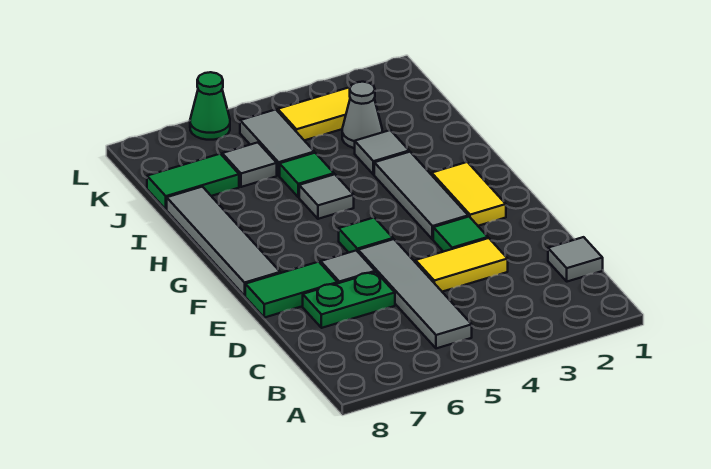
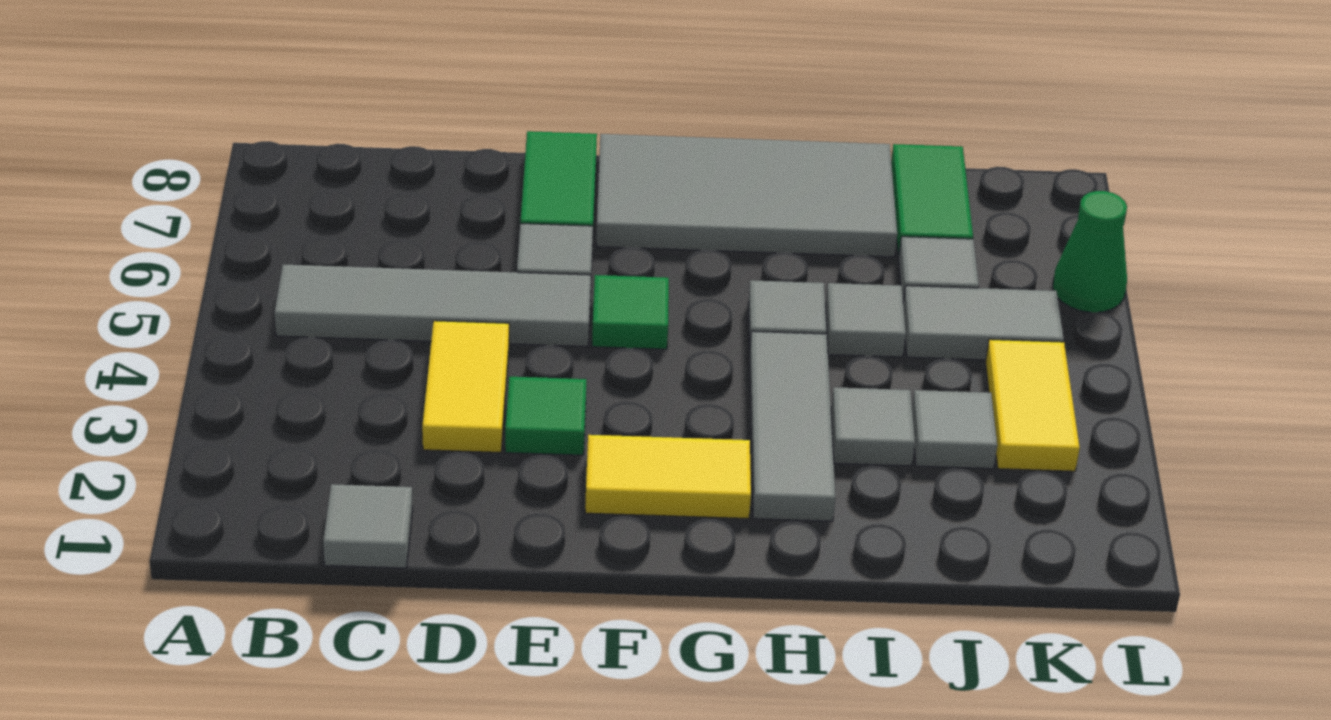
green 1x2 plate [303,272,395,328] -> none
grey 1x3 tile [374,152,468,240] -> grey 1x3 tile turned to [750,331,835,521]
grey 1x4 tile [167,187,280,296] -> grey 2x4 tile [596,134,897,257]
green 1x1 tile [280,153,334,197] -> grey 1x1 tile [826,283,906,357]
grey 1x1 cone [342,82,382,148] -> grey 1x1 tile [912,390,997,469]

